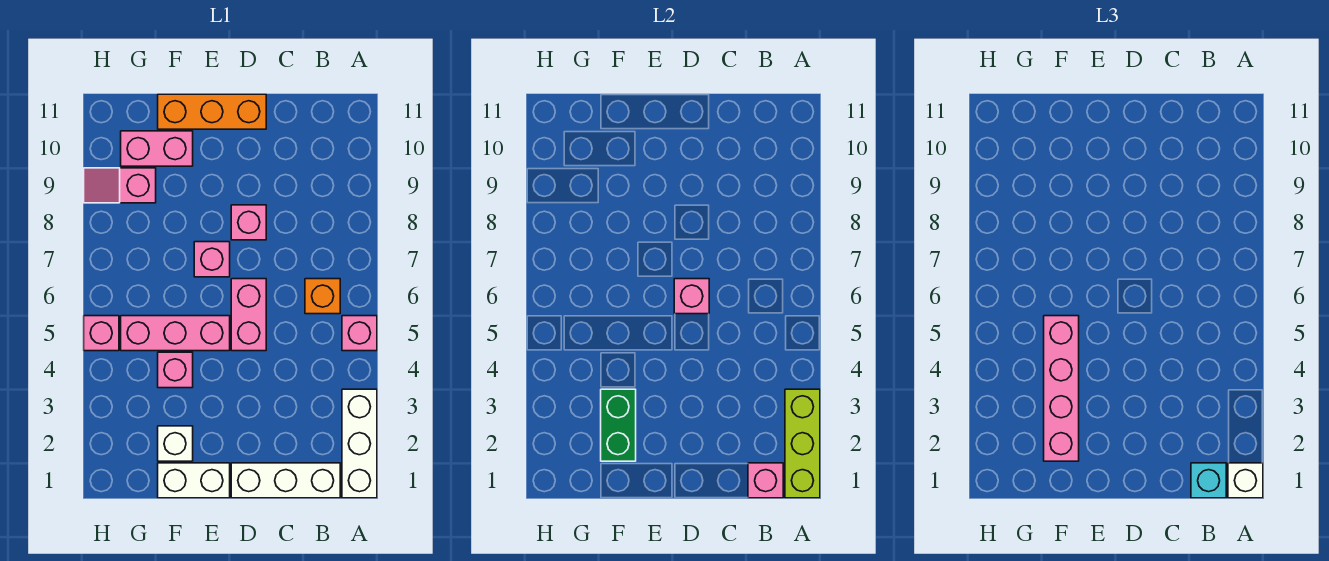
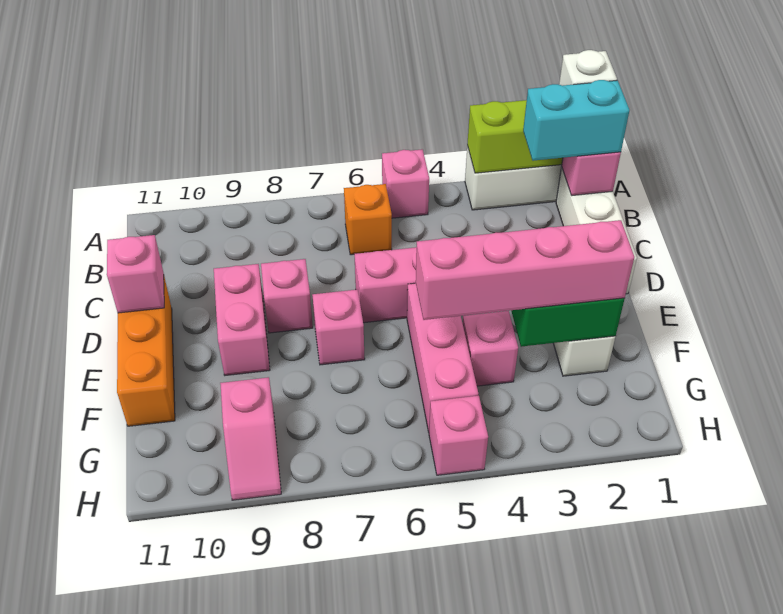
cyan 1x1 brick [1191,463,1226,498] -> cyan 1x2 brick [523,80,630,161]
pink 1x1 brick [674,279,709,314] -> pink 1x1 brick moved to [107,235,164,313]
white 1x2 brick [158,463,230,498] -> none
pink 1x2 brick [121,131,193,166] -> pink 1x2 brick moved to [214,264,270,375]

